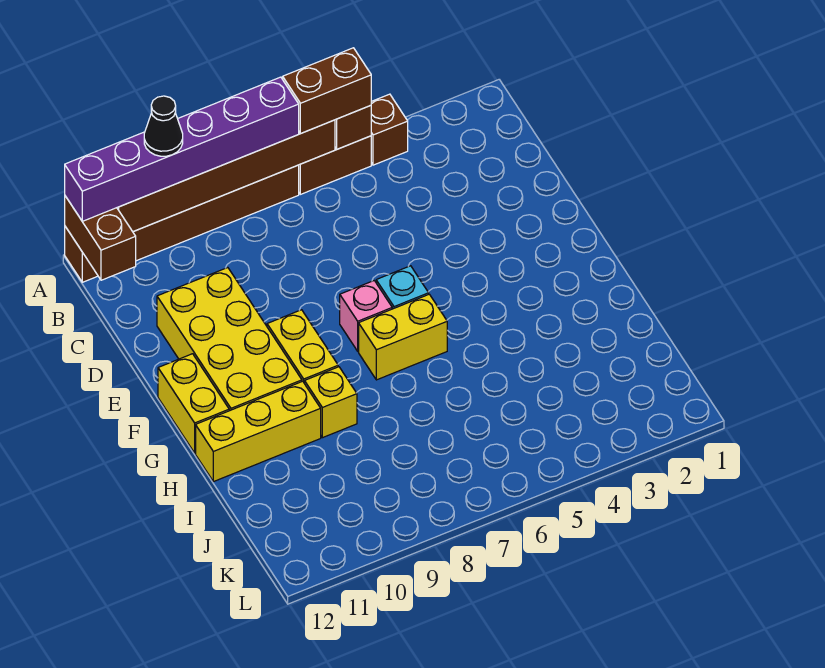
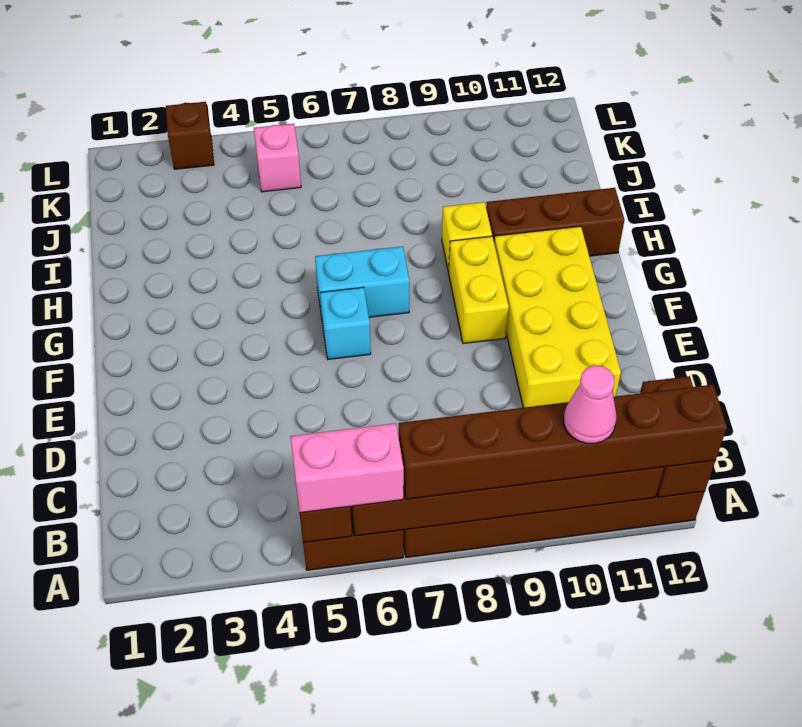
brown 1x1 brick [371,94,408,165] -> brown 1x1 brick moved to [166,102,214,169]
brown 1x2 brick [283,48,371,133] -> pink 1x2 brick [290,423,404,513]
purple 1x6 brick [65,77,299,221] -> brown 1x6 brick [399,385,727,499]
black 1x1 cone [144,96,183,156] -> pink 1x1 cone [564,365,617,443]
pink 1x1 brick [340,281,392,351] -> pink 1x1 brick moved to [254,124,301,192]
yellow 1x2 brick [158,354,229,453] -> none
yellow 1x2 brick [359,294,447,380] -> cyan 1x2 brick [315,246,409,317]
yellow 1x3 brick [196,381,321,482] -> brown 1x3 brick [486,188,624,256]

